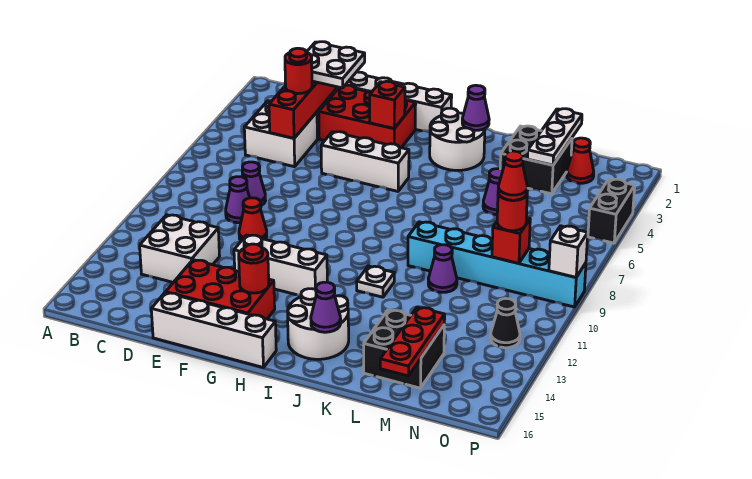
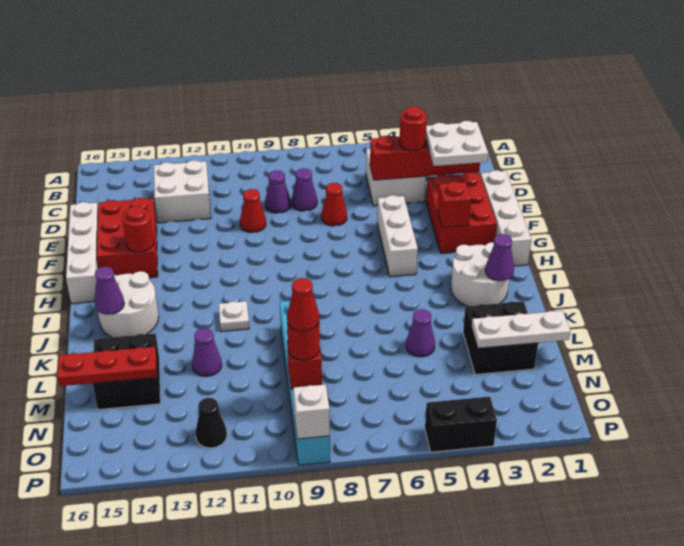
white 1x3 brick [234,235,327,296] -> none
purple 1x1 cone [428,245,457,292] -> purple 1x1 cone moved to [192,328,222,376]
red 1x1 cone [567,138,594,183] -> red 1x1 cone moved to [321,183,347,226]

